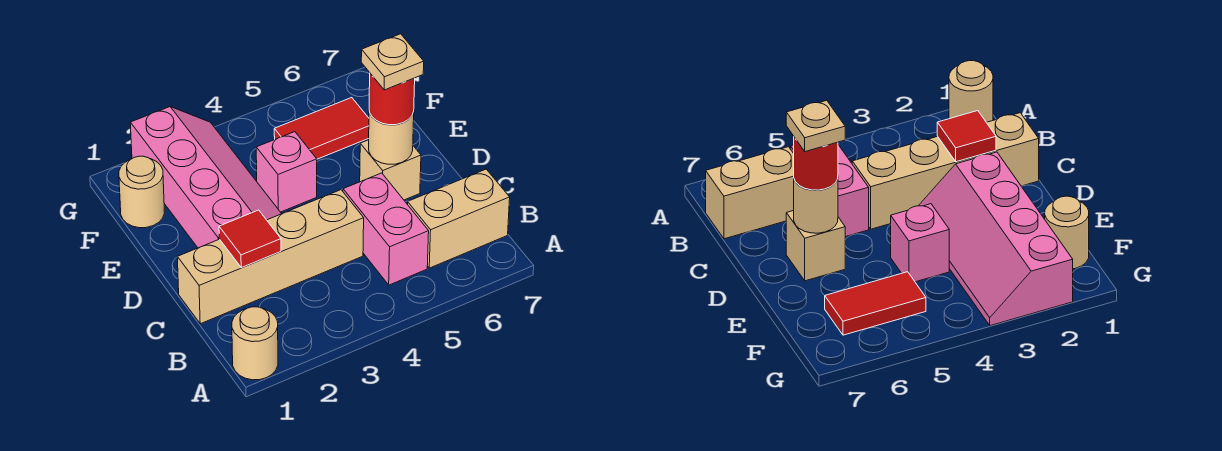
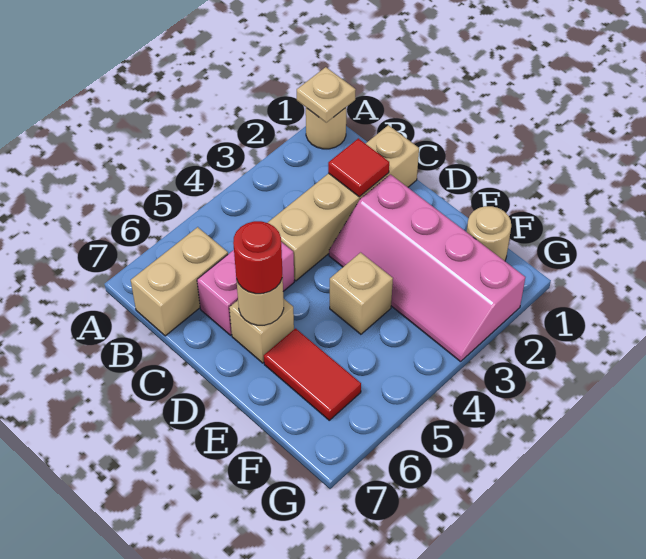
pink 1x2 brick [343,173,429,285] -> pink 1x2 brick turned to [197,242,294,335]
tan 1x1 plate [361,34,424,90] -> tan 1x1 plate moved to [297,67,356,122]
pink 1x1 brick [256,132,317,212] -> tan 1x1 brick [330,253,393,334]
red 1x2 tile [274,98,369,159] -> red 1x2 tile turned to [264,328,361,420]

